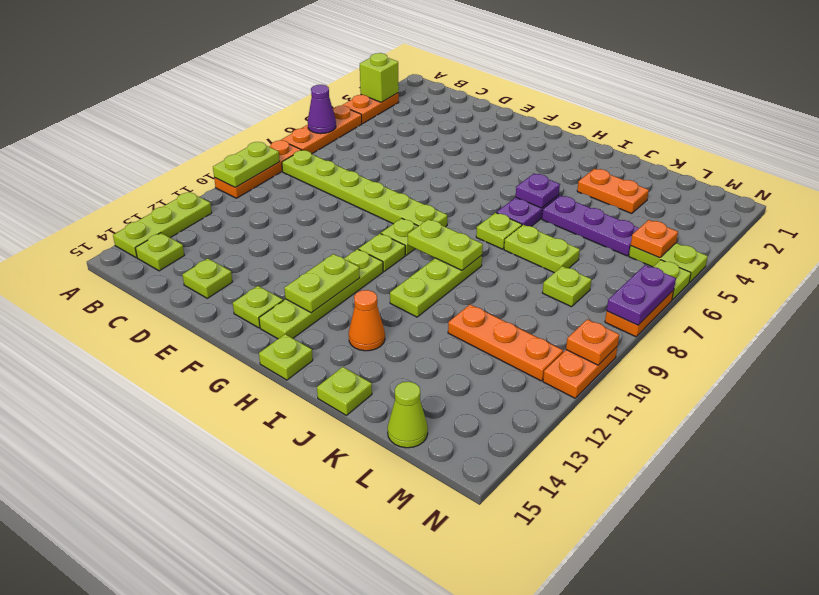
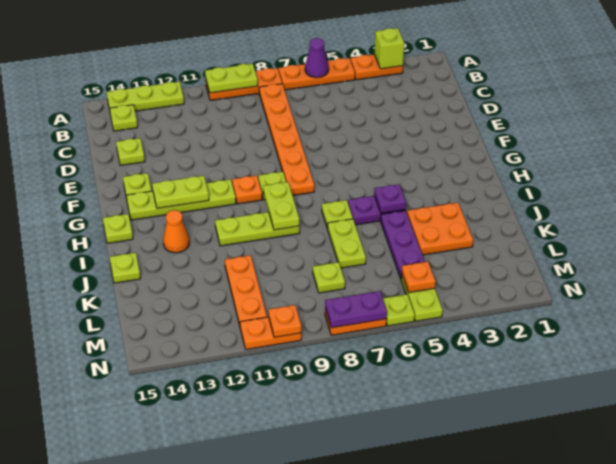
lime 1x6 plate [282,150,447,227] -> orange 1x6 plate [259,84,314,195]
lime 1x1 plate [359,234,405,271] -> orange 1x1 plate [232,176,262,204]
orange 1x2 plate [577,169,649,213] -> orange 2x2 plate [407,203,473,255]
lime 1x1 cone [388,382,428,448] -> none

